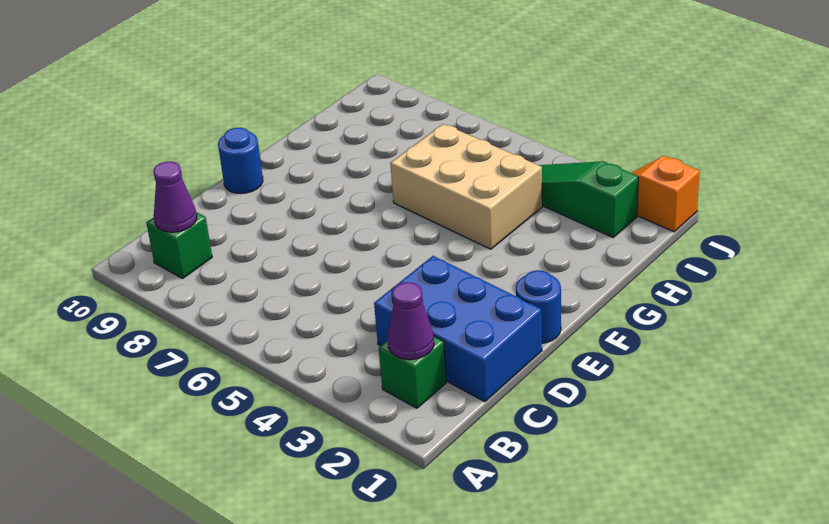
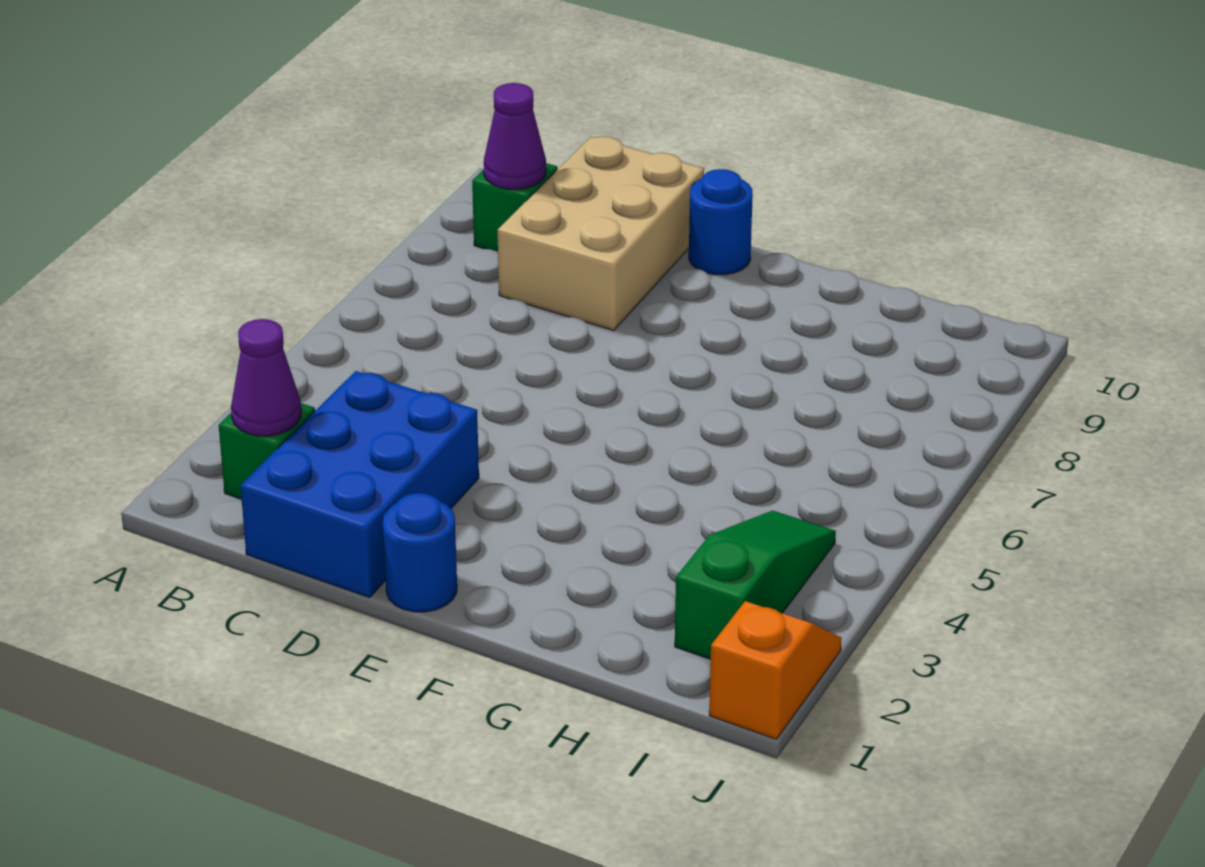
tan 2x3 brick [390,124,542,249] -> tan 2x3 brick moved to [498,136,704,330]

